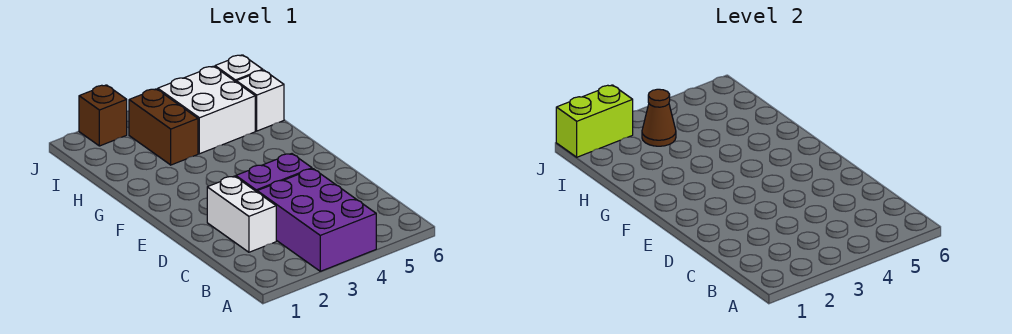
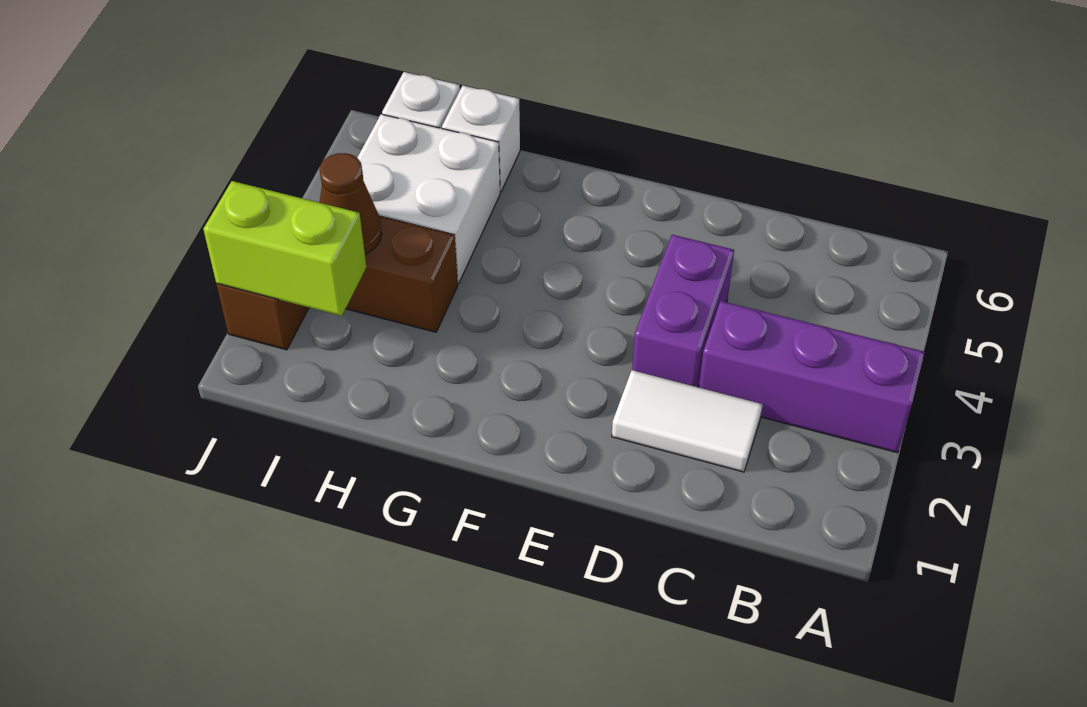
purple 2x3 brick [257,169,376,271] -> purple 1x3 brick [699,301,925,453]
white 1x2 brick [207,176,276,252] -> white 1x2 tile [612,370,763,472]
lime 1x2 brick [556,85,633,157] -> lime 1x2 brick turned to [203,181,366,316]

